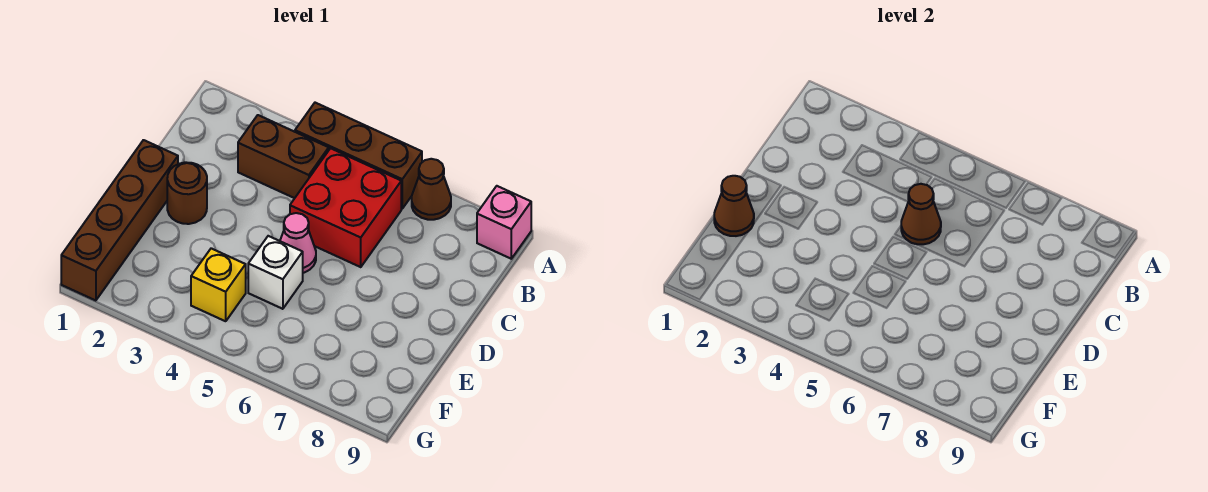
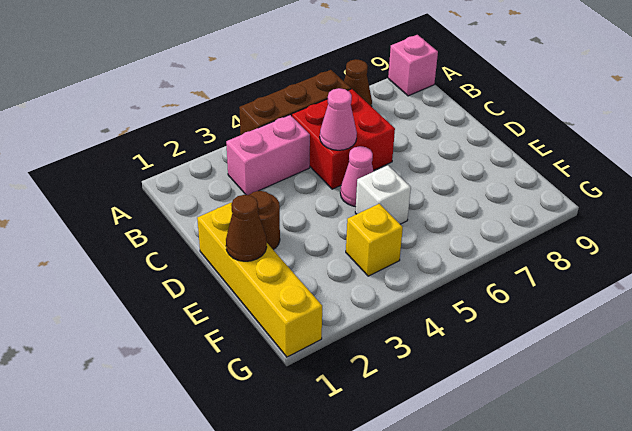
brown 1x2 brick [238,115,329,198] -> pink 1x2 brick [226,115,310,195]
brown 1x1 cone [901,184,941,244] -> pink 1x1 cone [320,88,357,150]
brown 1x4 brick [61,140,178,301] -> yellow 1x4 brick [197,202,322,357]

